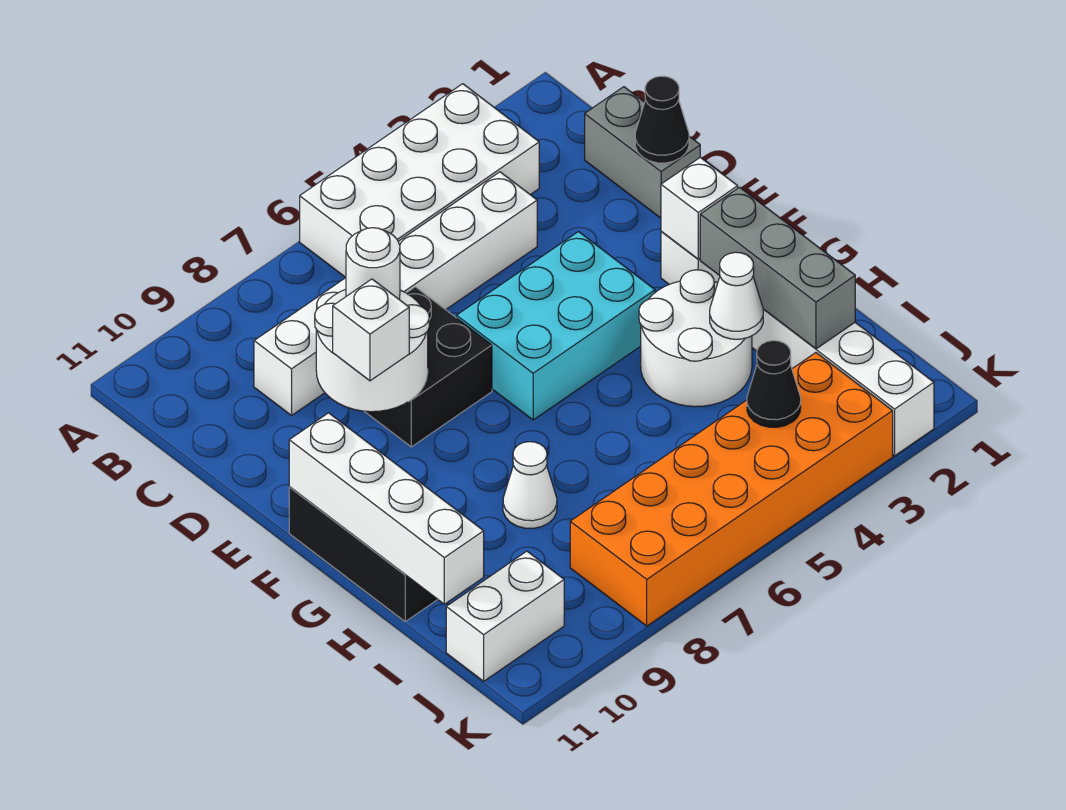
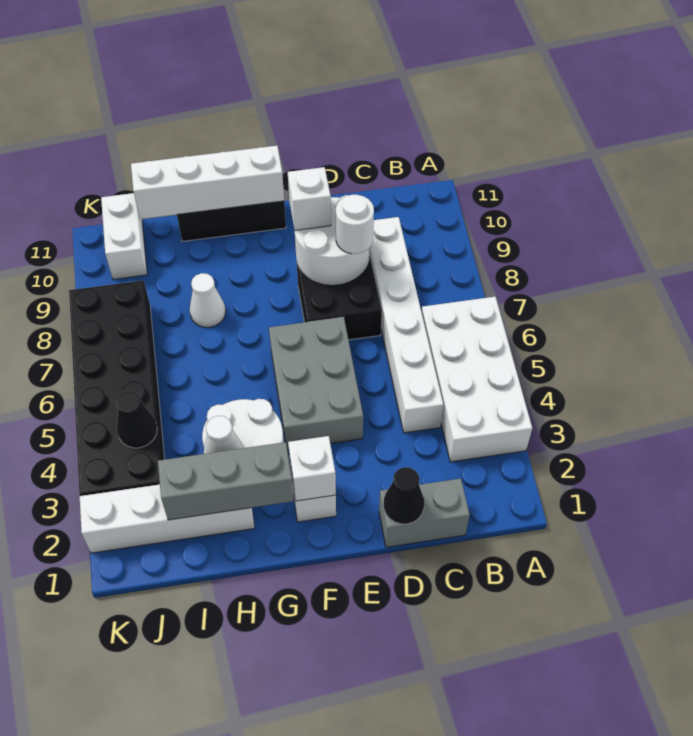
cyan 2x3 brick [457,232,655,420] -> grey 2x3 brick [269,317,363,450]
orange 2x6 brick [570,353,893,626] -> black 2x6 brick [69,280,165,496]

